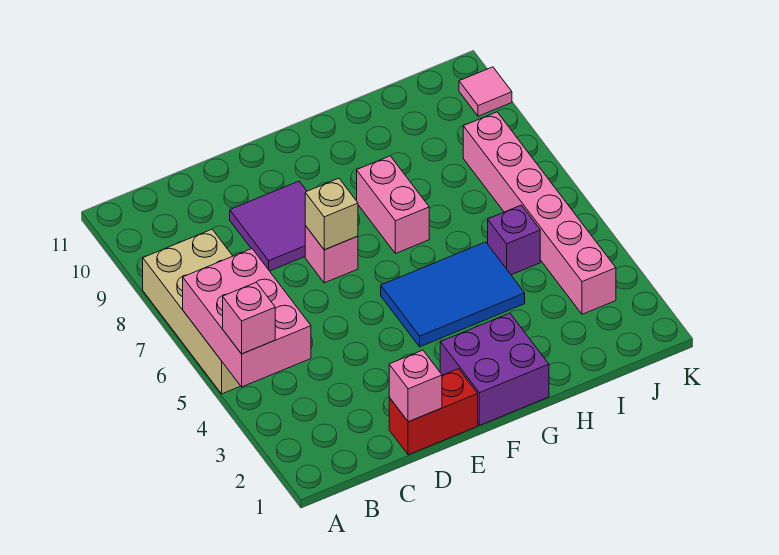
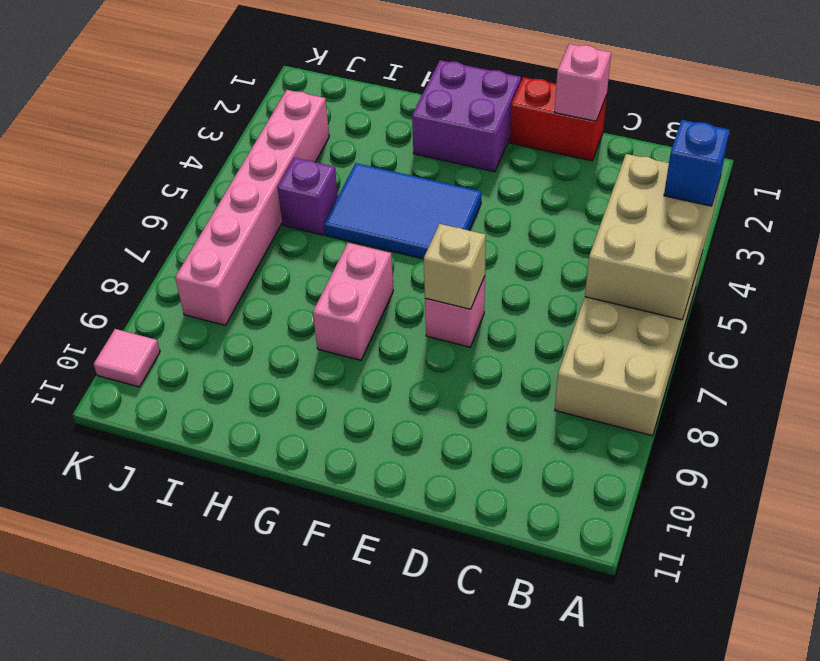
pink 2x3 brick [183,249,311,387] -> tan 2x3 brick [585,154,720,320]
pink 1x1 brick [223,282,275,354] -> blue 1x1 brick [664,120,730,206]
purple 2x2 tile [230,181,307,271] -> none

